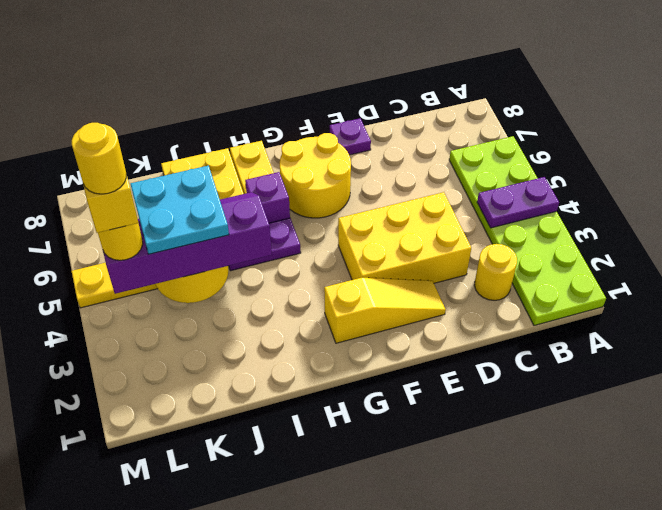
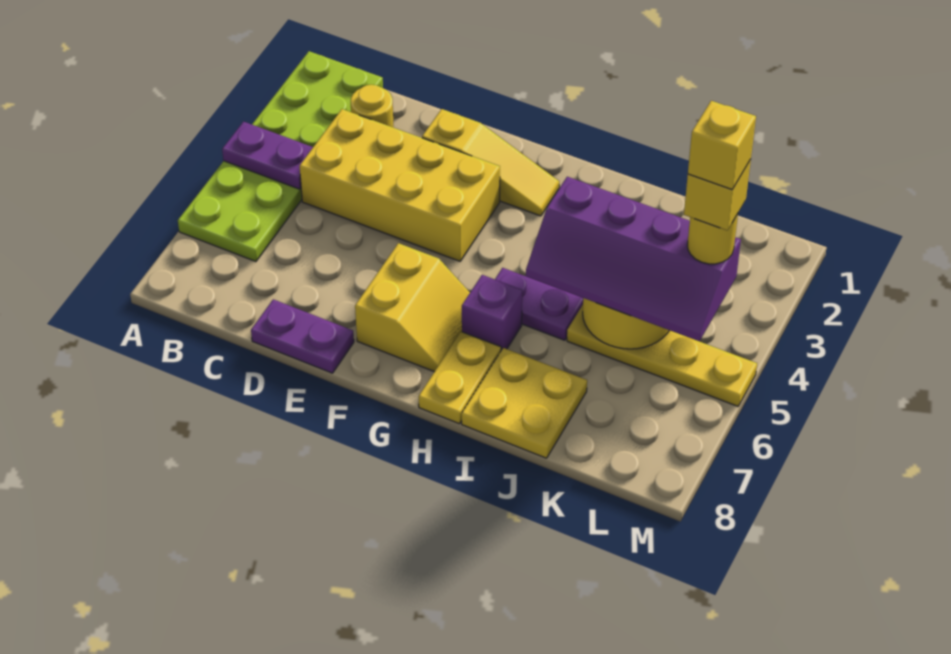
yellow 2x3 brick [338,192,471,283] -> yellow 2x4 brick [300,109,500,261]
yellow 1x3 slope [324,278,446,343] -> yellow 1x3 slope turned to [422,109,559,216]
purple 1x1 plate [330,118,371,155] -> purple 1x2 plate [251,299,354,373]
yellow 2x2 round brick [280,133,351,218] -> yellow 2x2 slope [355,243,470,372]
cyan 2x2 plate [131,166,229,254] -> none
yellow 1x1 round brick [72,123,126,194] -> yellow 1x1 brick [688,101,756,189]

